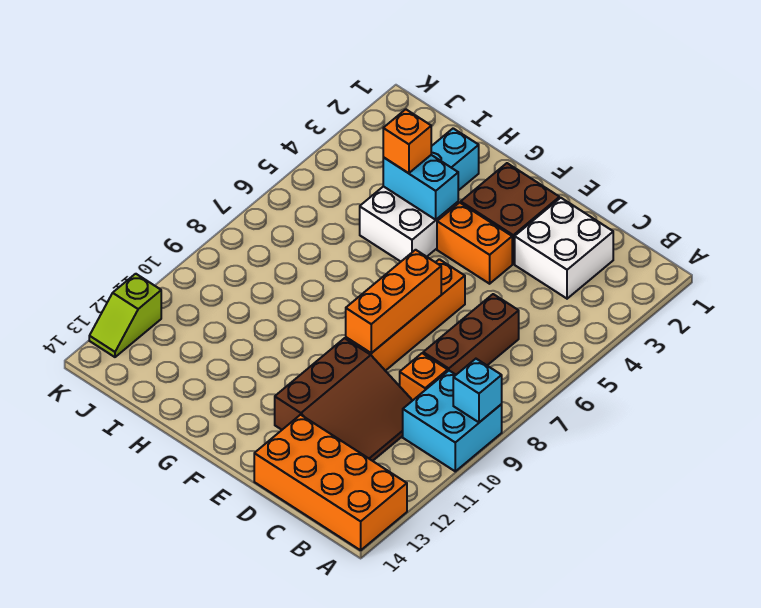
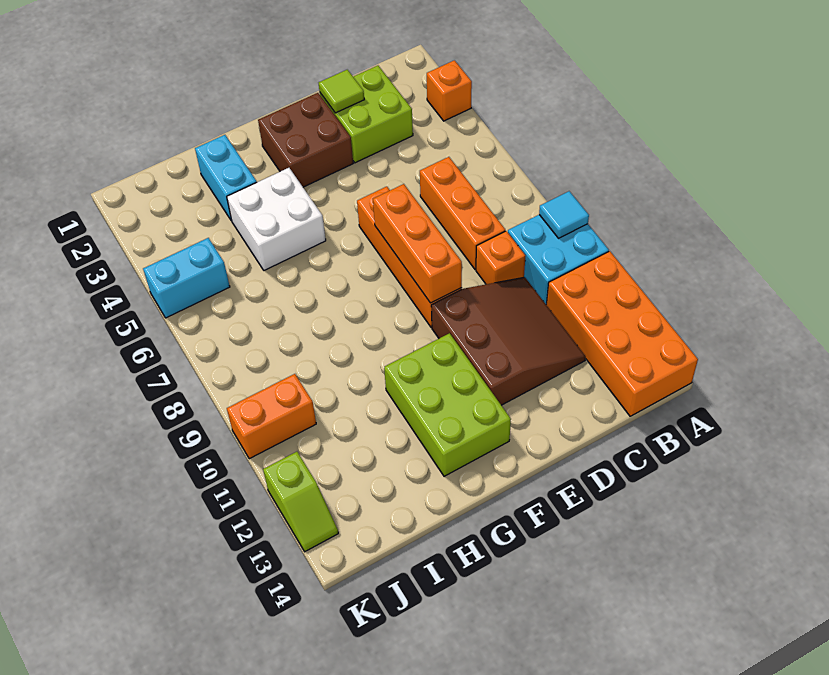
cyan 1x1 brick [453,359,502,422] -> cyan 1x1 tile [539,191,589,238]
orange 2x4 brick [254,415,407,550] -> orange 2x4 brick turned to [546,251,698,416]
white 2x2 brick [515,198,613,299] -> lime 2x2 brick [320,66,413,163]
brown 1x3 brick [423,294,519,375] -> orange 1x3 brick [420,157,505,269]
none -> lime 1x1 tile [319,70,364,113]
orange 1x2 brick [437,203,512,284] -> orange 1x2 brick moved to [227,374,316,459]
none -> lime 2x3 brick [384,333,511,476]
cyan 1x2 brick [383,155,458,220] -> cyan 1x2 brick moved to [143,238,230,318]
orange 1x1 brick [383,109,431,173] -> orange 1x1 brick moved to [427,60,472,121]

